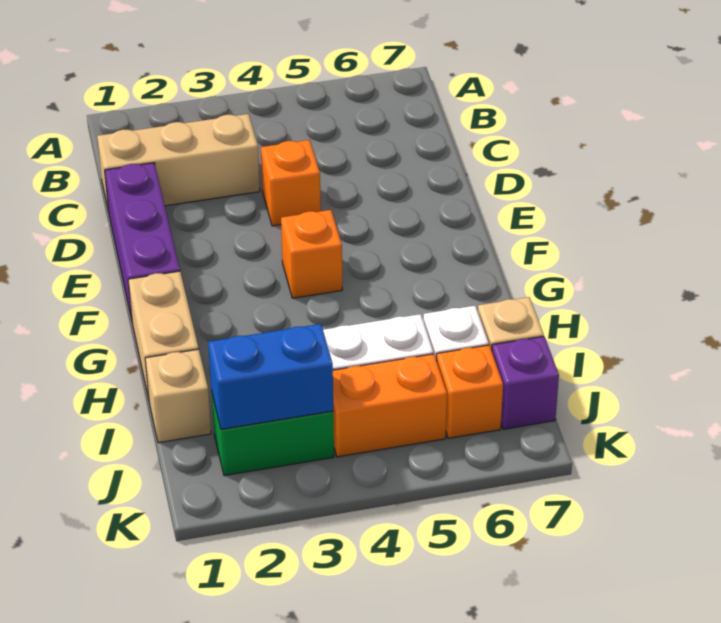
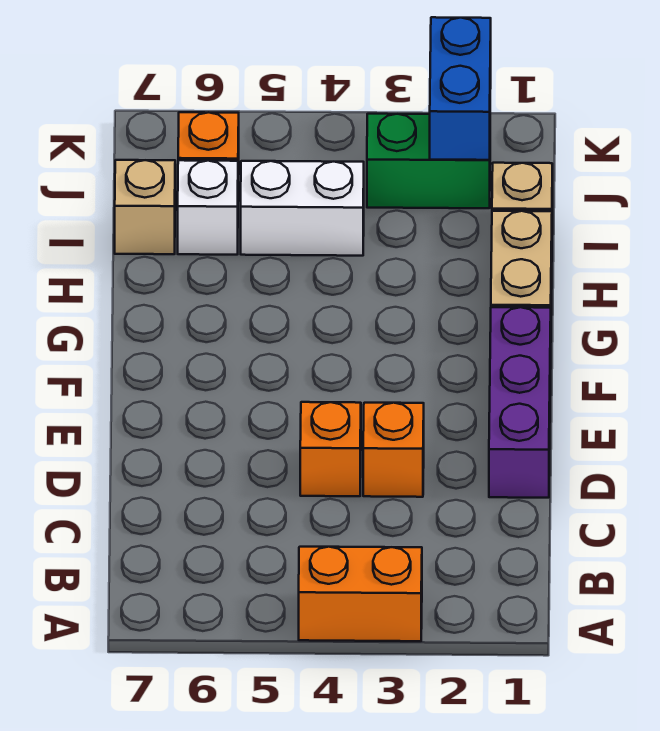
tan 1x3 brick [97,114,260,212] -> none
orange 1x1 brick [281,210,342,298] -> orange 1x1 brick moved to [363,403,424,497]
blue 1x2 brick [208,324,333,429] -> blue 1x2 brick turned to [430,17,491,160]
orange 1x2 brick [333,354,447,457] -> orange 1x2 brick moved to [299,547,422,641]
purple 1x1 brick [492,336,559,429] -> none

